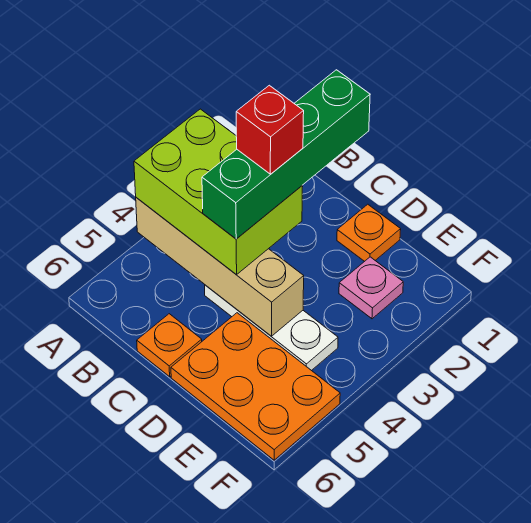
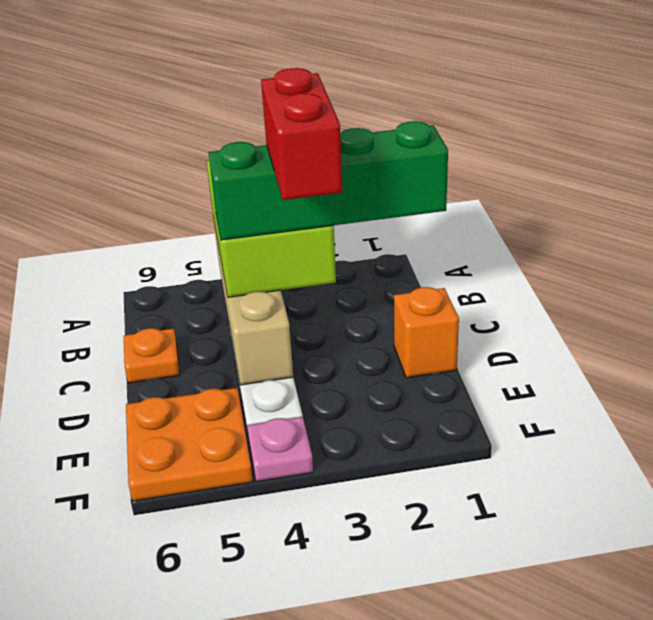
red 1x1 brick [236,85,304,174] -> red 1x2 brick [261,68,342,200]
orange 1x1 plate [337,204,401,261] -> orange 1x1 brick [394,287,459,378]
orange 2x3 plate [171,313,340,460] -> orange 2x2 plate [126,388,253,501]
pink 1x1 plate [339,257,403,319] -> pink 1x1 plate moved to [247,417,313,482]

